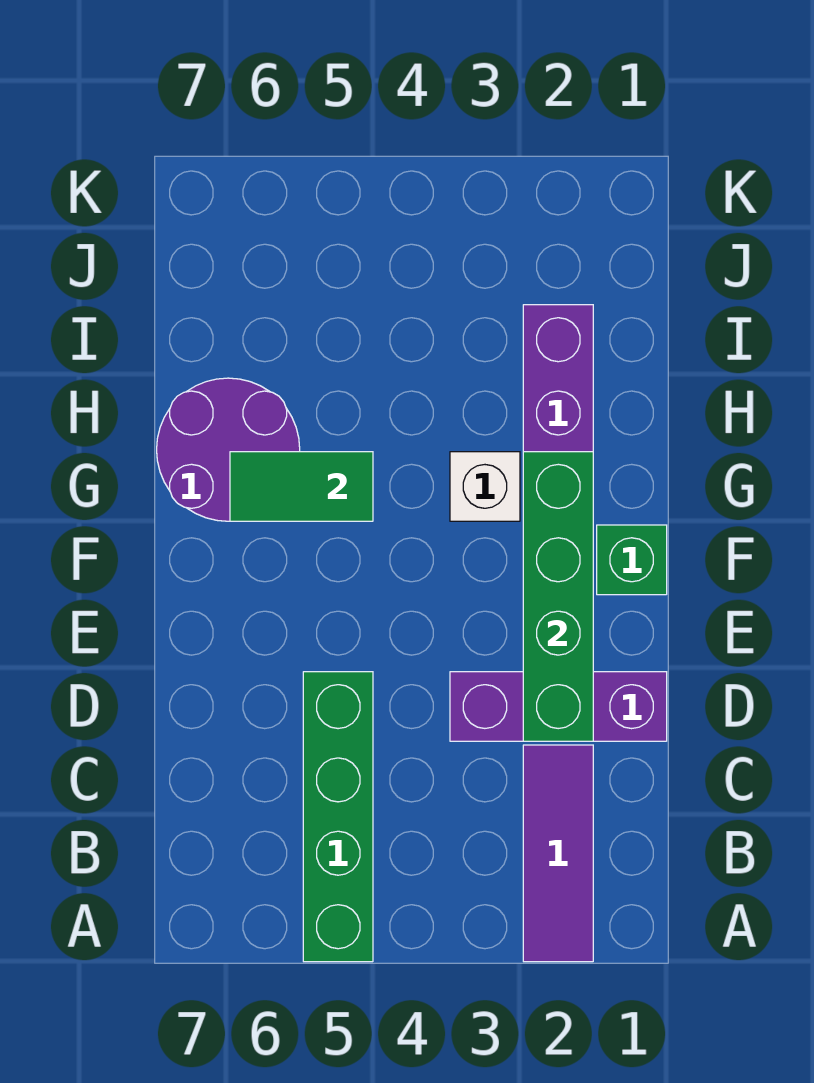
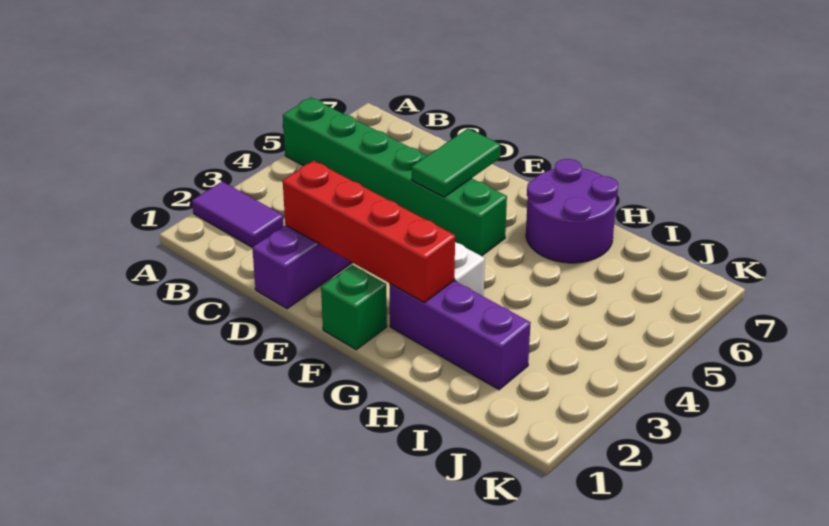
purple 1x3 tile [523,745,593,962] -> purple 1x2 tile [192,181,284,247]
green 1x4 brick [303,672,373,962] -> green 1x6 brick [283,98,507,256]
green 1x4 brick [523,452,593,741] -> red 1x4 brick [283,161,455,302]
green 1x2 tile [230,452,373,521] -> green 1x2 tile moved to [412,129,501,197]

